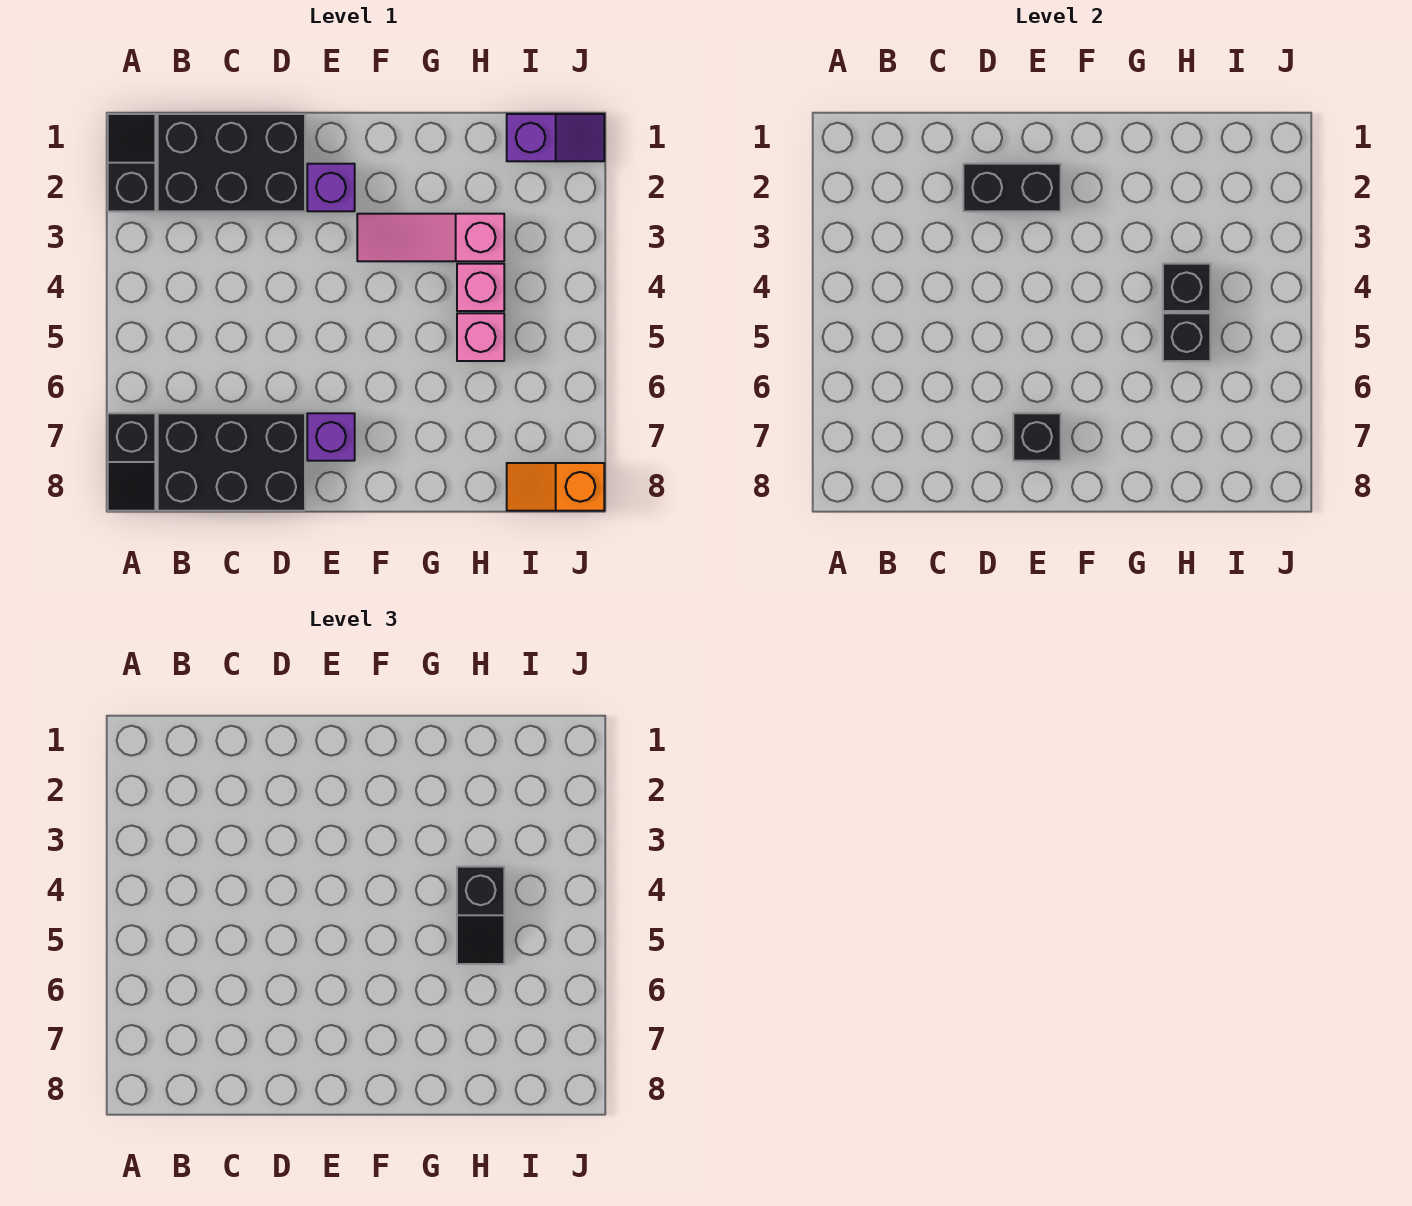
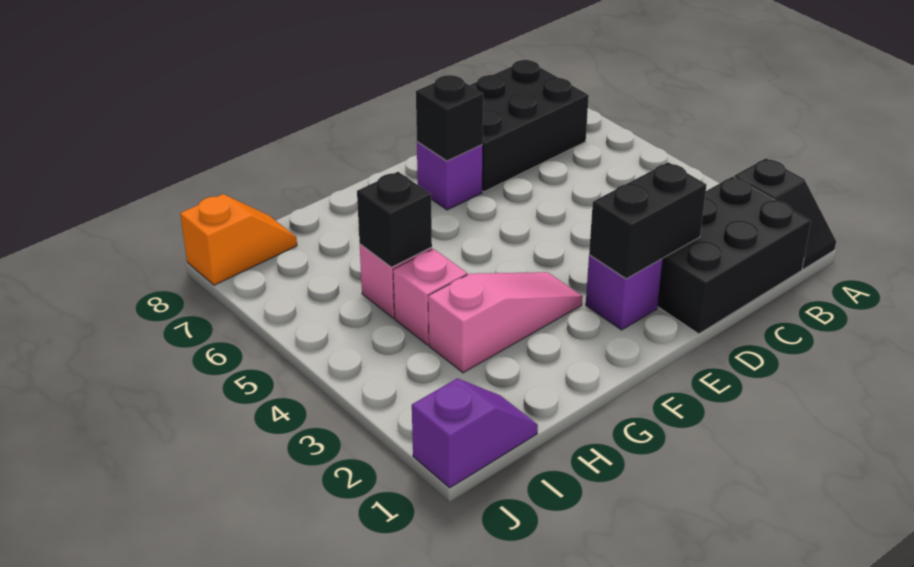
black 1x2 slope [108,413,155,511] -> none
black 1x1 brick [1163,264,1210,311] -> none
black 1x2 slope [457,867,504,964] -> none
purple 1x2 slope [507,114,604,161] -> purple 1x2 slope turned to [412,378,538,488]

